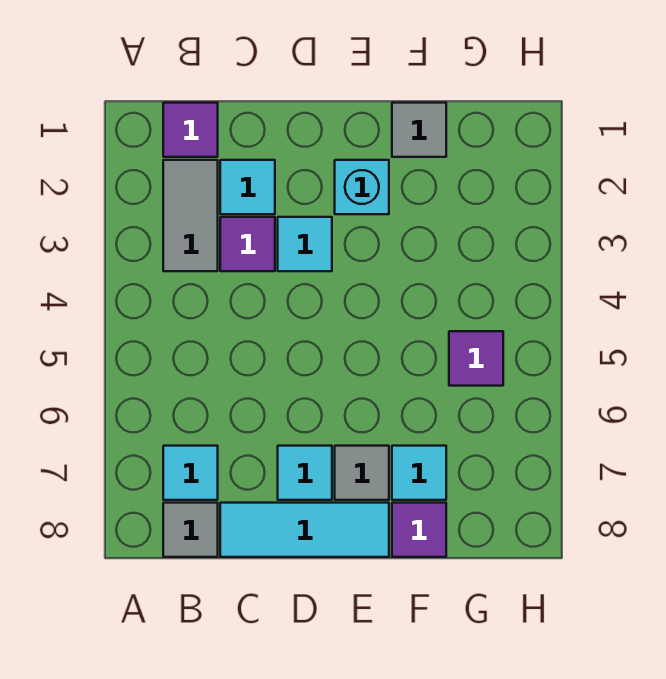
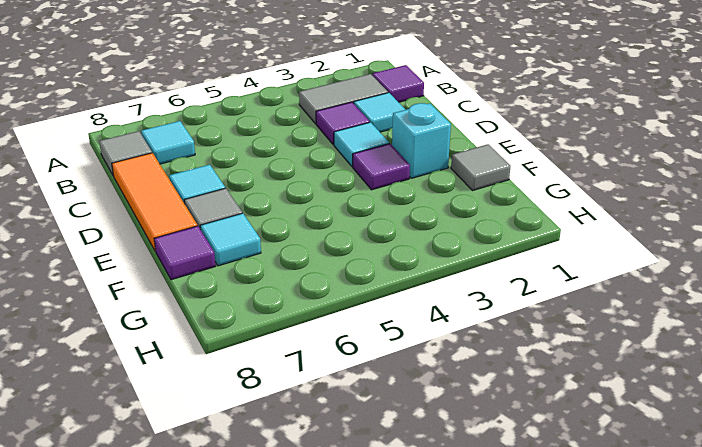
cyan 1x3 tile [220,503,389,557] -> orange 1x3 tile [112,153,197,251]
purple 1x1 tile [449,331,503,386] -> purple 1x1 tile moved to [353,144,410,190]

